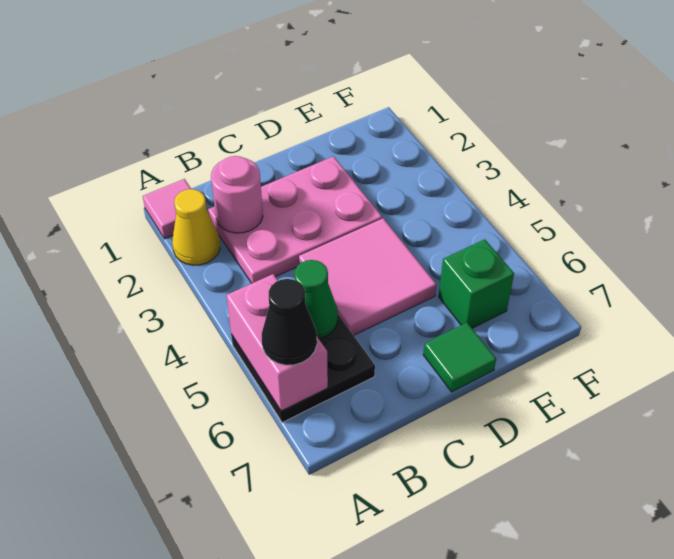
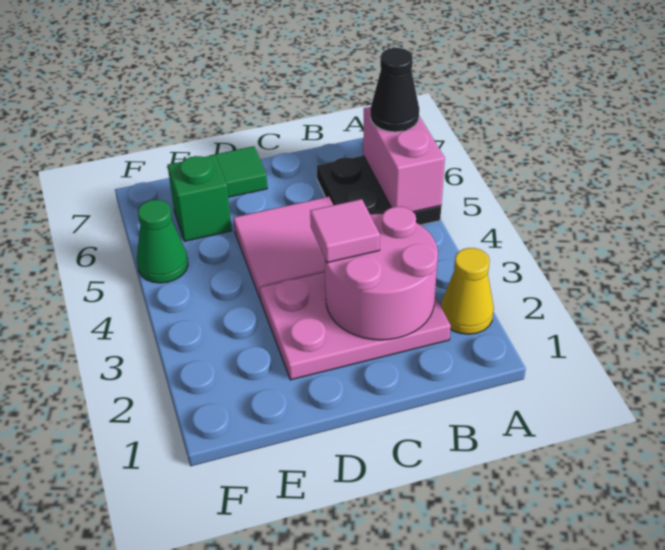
pink 1x1 tile [143,179,191,239] -> pink 1x1 tile moved to [310,199,380,263]
pink 1x1 round brick [211,156,263,233] -> pink 2x2 round brick [325,207,438,340]
green 1x1 cone [295,260,338,339] -> green 1x1 cone moved to [137,200,188,283]

